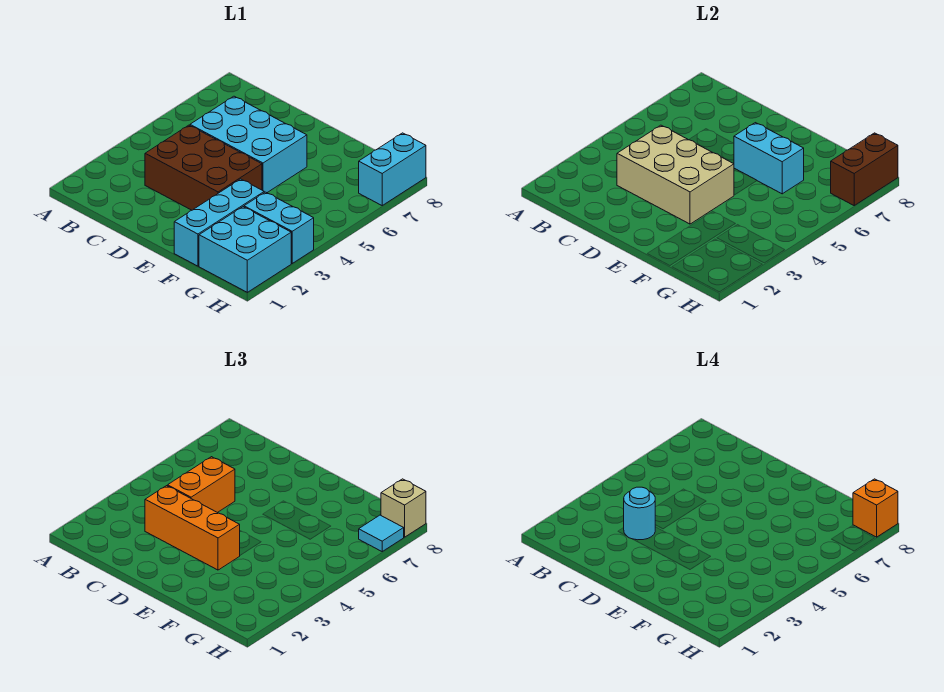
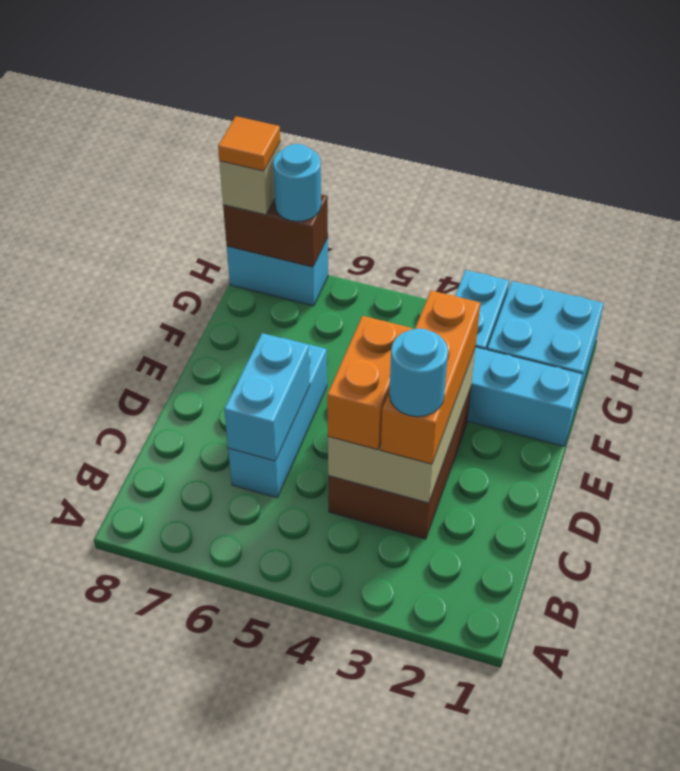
orange 1x2 brick [168,457,235,513] -> orange 1x2 brick turned to [327,316,412,450]
cyan 2x3 brick [190,96,307,193] -> cyan 1x3 brick [228,338,327,498]
cyan 1x2 brick [734,123,804,194] -> cyan 1x2 brick moved to [224,333,310,461]
cyan 1x1 tile [359,515,404,551] -> cyan 1x1 round brick [273,144,321,222]
orange 1x1 brick [853,479,898,537] -> orange 1x1 tile [218,116,280,171]

